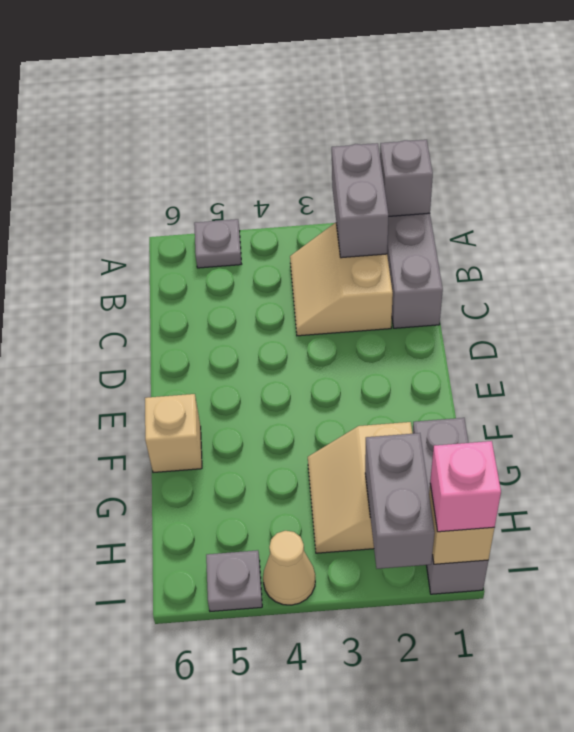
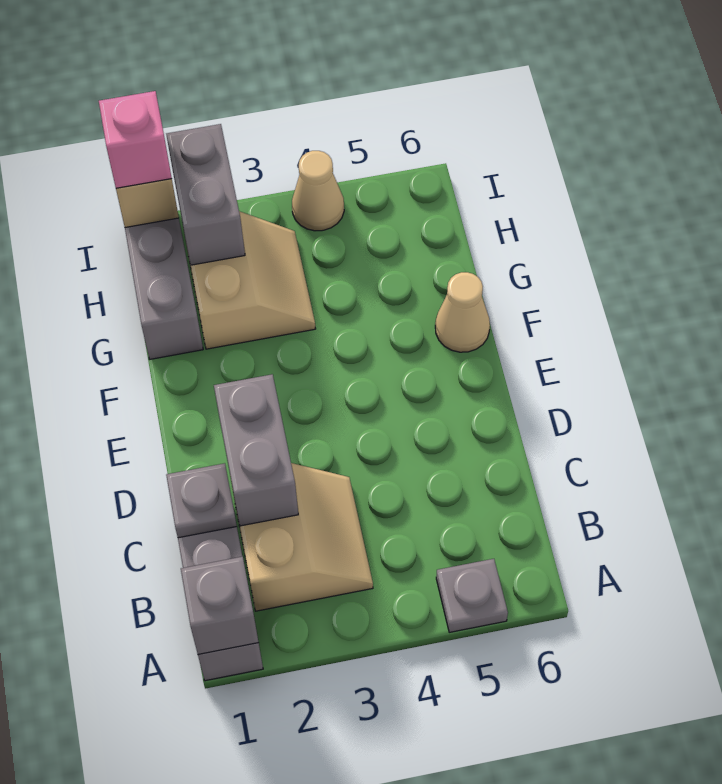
grey 1x2 brick [332,143,389,258] -> grey 1x2 brick moved to [214,374,298,526]
tan 1x1 brick [145,394,202,473] -> tan 1x1 cone [435,272,490,352]
grey 1x1 plate [206,550,262,611] -> grey 1x1 plate moved to [166,463,237,538]

